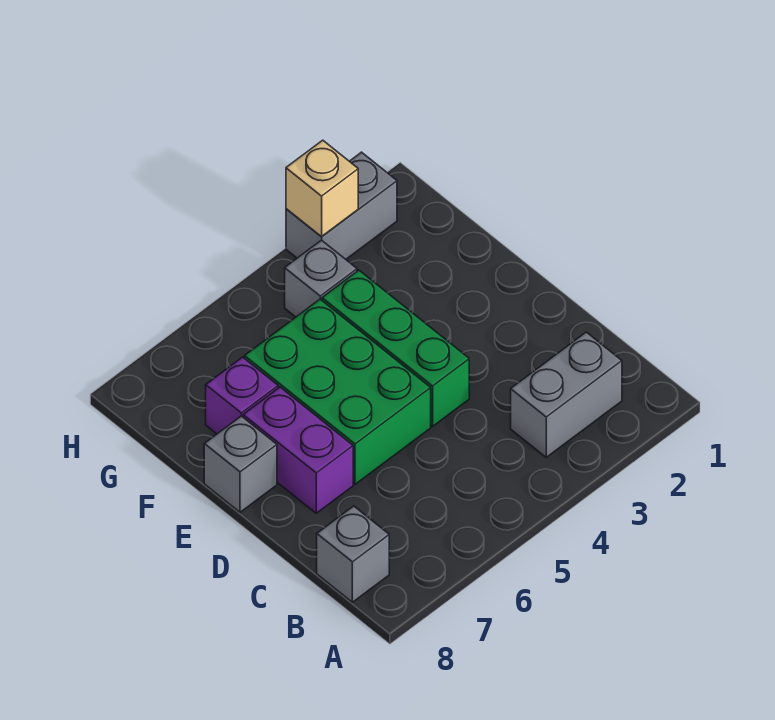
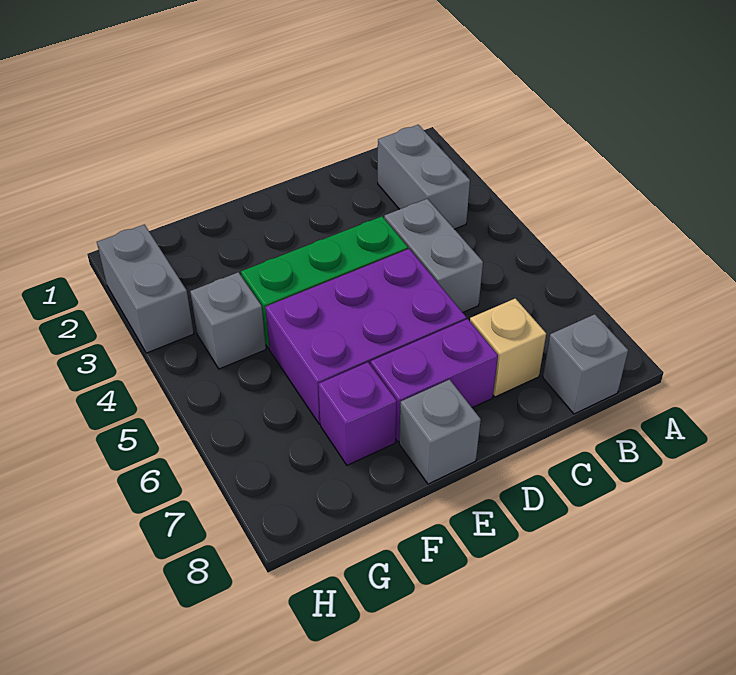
none -> grey 1x2 brick [384,199,483,312]
green 2x3 brick [244,299,431,484] -> purple 2x3 brick [265,249,466,424]
tan 1x1 brick [286,140,358,237] -> tan 1x1 brick moved to [470,298,546,397]

